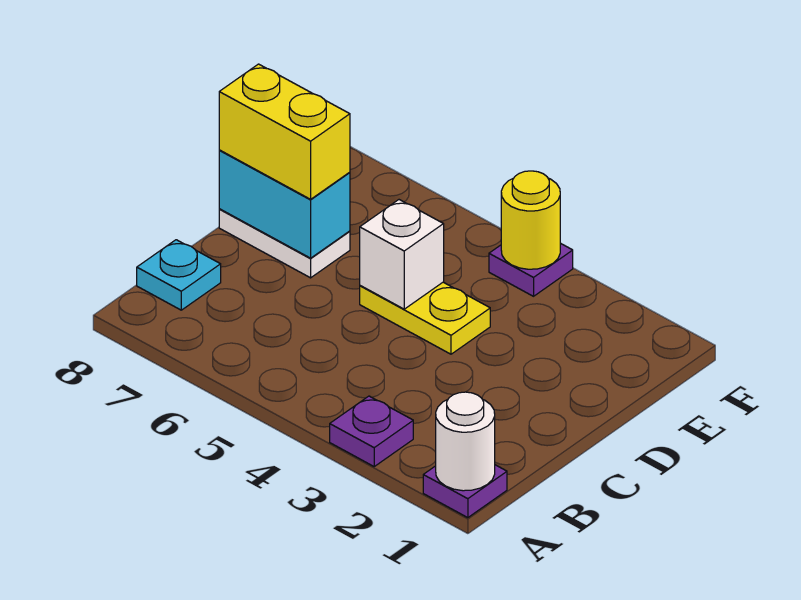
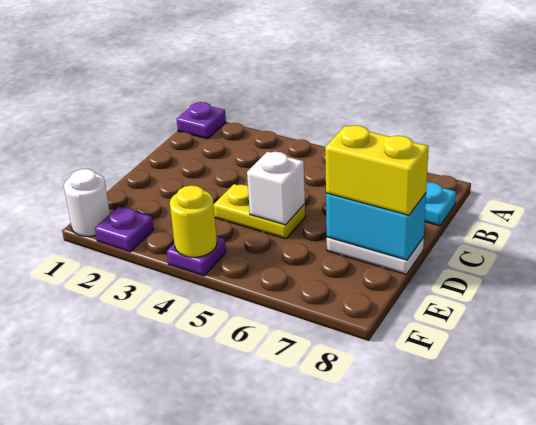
white 1x1 round brick [436,392,495,491] -> white 1x1 round brick moved to [64,169,110,236]
purple 1x1 plate [330,396,413,466] -> purple 1x1 plate moved to [95,207,154,252]

